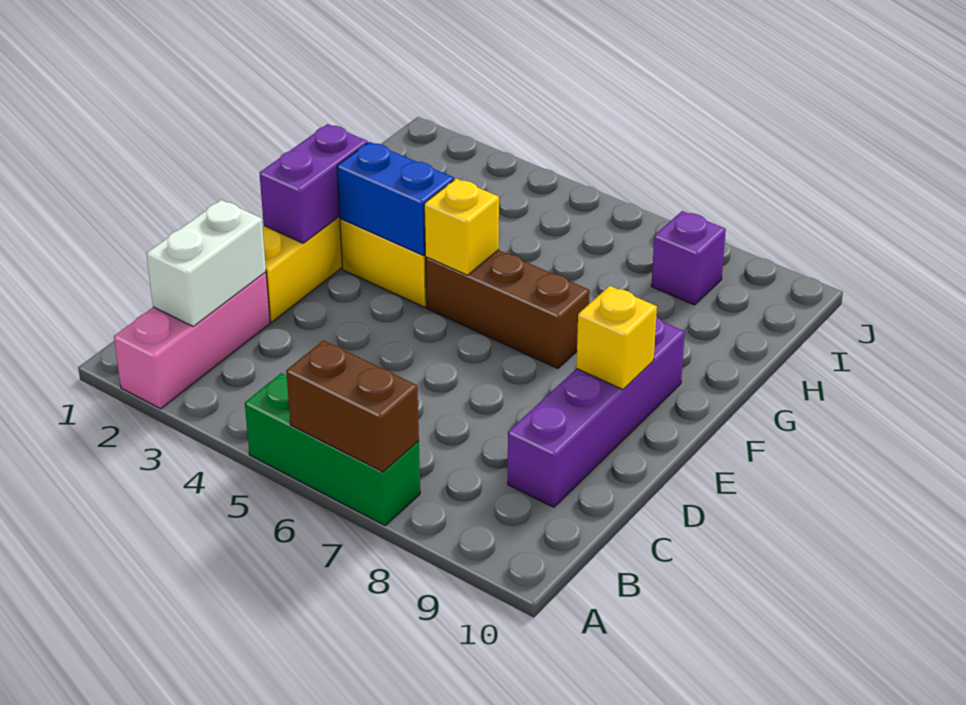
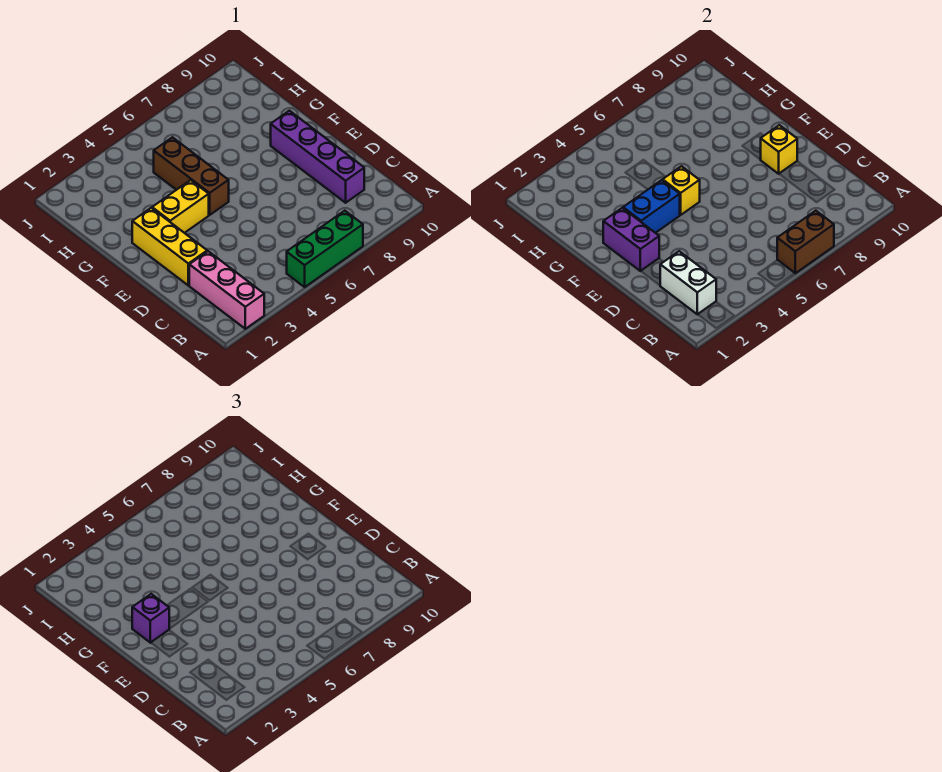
brown 1x3 brick [426,250,590,369] -> brown 1x3 brick turned to [154,137,229,215]
purple 1x1 brick [651,211,726,305] -> purple 1x1 brick moved to [132,594,169,643]

